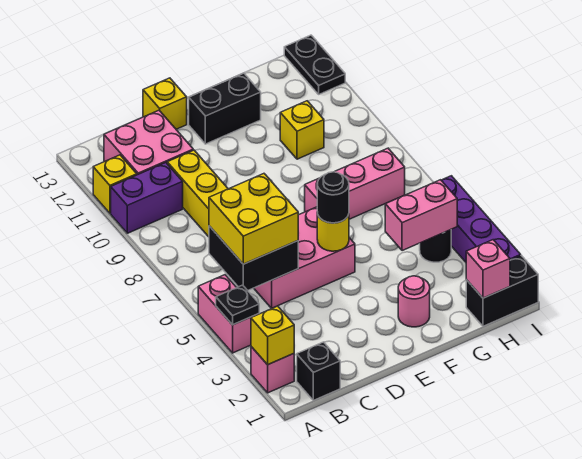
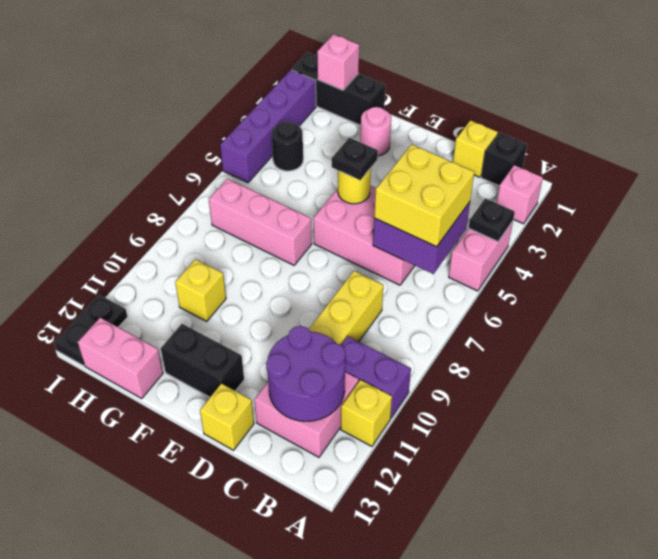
yellow 1x1 brick [251,306,294,365] -> yellow 1x1 brick moved to [453,120,498,177]
black 2x2 brick [209,226,298,290] -> purple 2x2 brick [373,202,470,274]
none -> purple 2x2 round brick [266,326,346,421]
black 1x1 round brick [317,172,349,223] -> black 1x1 plate [332,138,378,180]
pink 1x2 brick [385,180,457,251] -> pink 1x2 brick moved to [78,317,163,398]
black 1x2 brick [466,256,538,326] -> black 1x3 brick [292,52,385,126]

